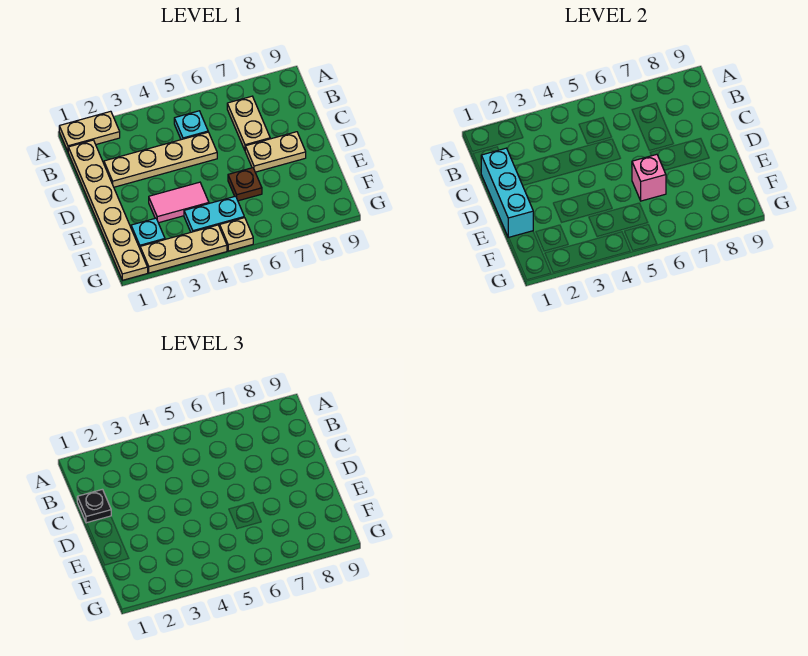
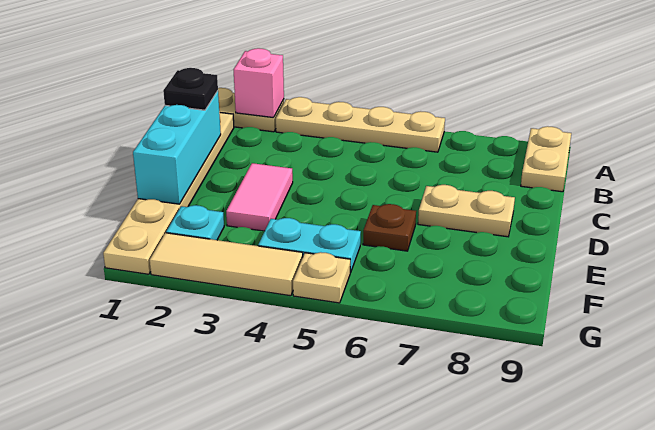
cyan 1x1 plate [174,111,208,140] -> none
tan 1x2 plate [227,96,270,150] -> tan 1x2 plate moved to [521,126,571,192]
tan 1x4 plate [104,132,217,187] -> tan 1x4 plate moved to [276,97,445,152]
pink 1x2 tile [149,182,209,223] -> pink 1x2 tile turned to [226,163,293,231]
pink 1x1 brick [632,154,666,201] -> pink 1x1 brick moved to [234,48,284,118]
tan 1x3 plate [140,225,227,273] -> tan 1x3 tile [150,233,303,296]

